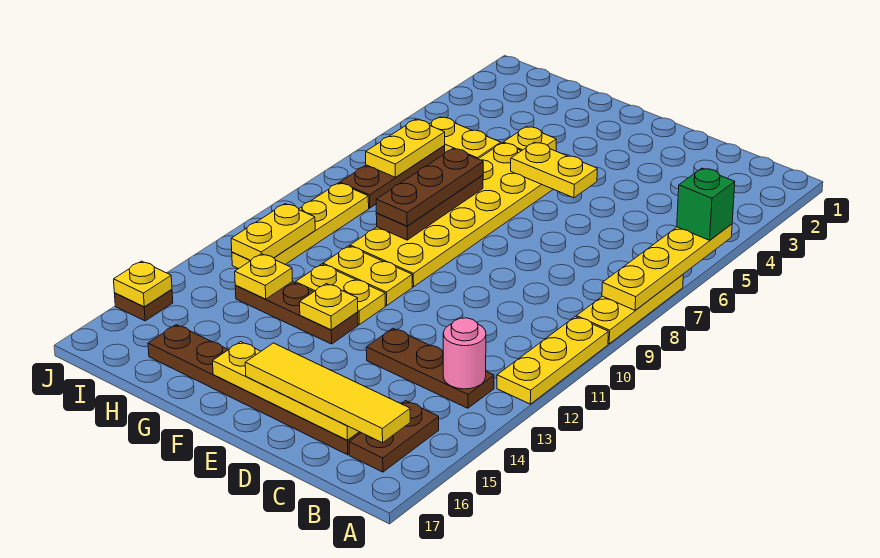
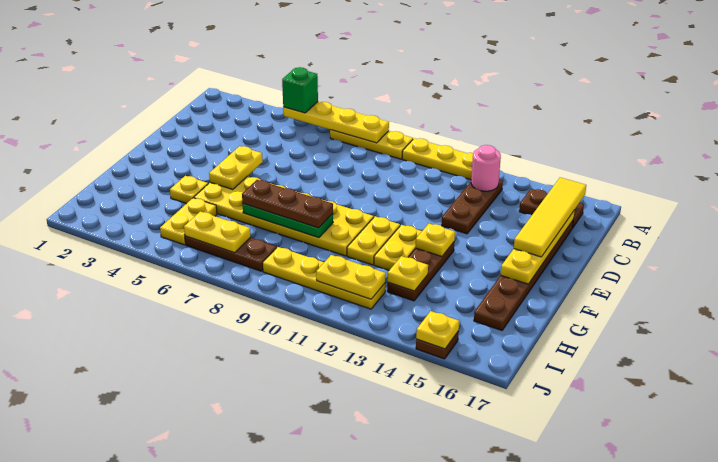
brown 1x3 plate [376,175,483,240] -> green 1x3 plate [243,204,333,238]

